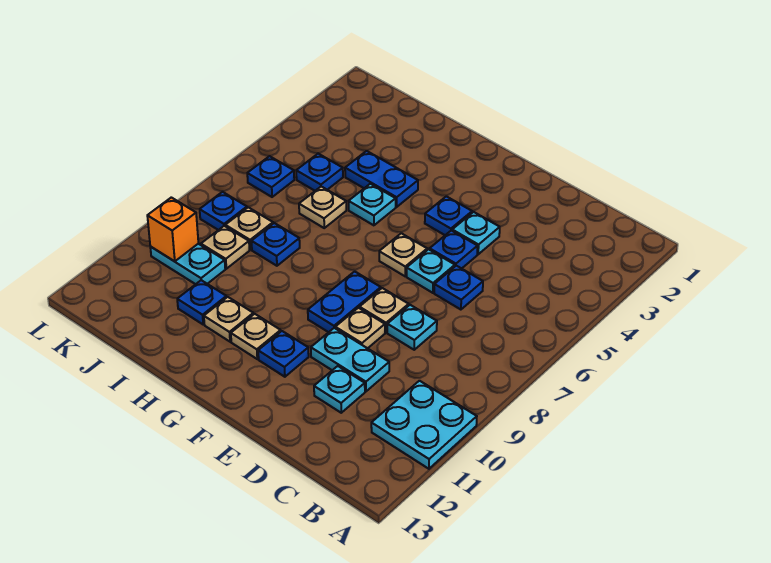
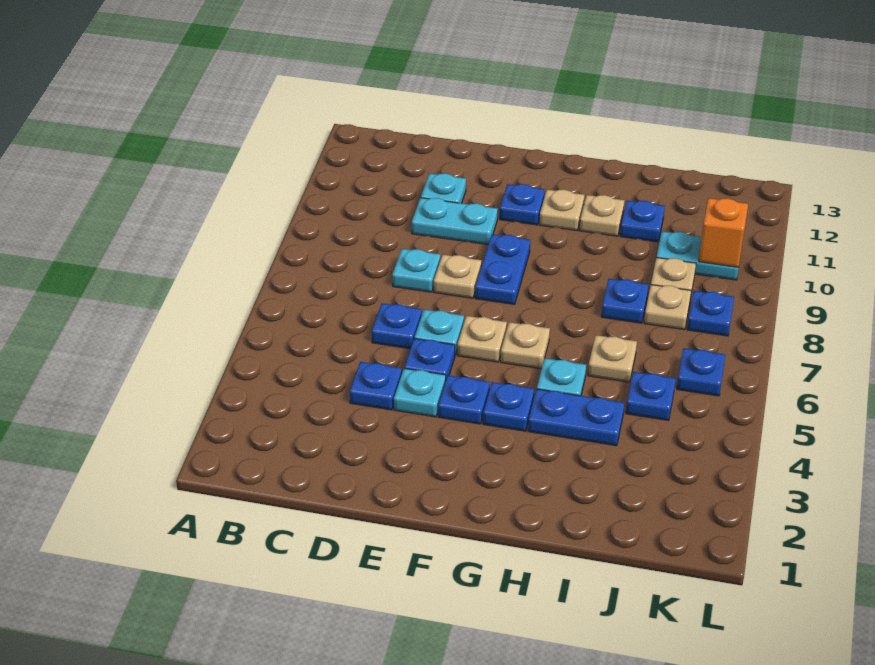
cyan 2x2 plate [371,381,477,469] -> none
none -> blue 1x1 plate [350,362,402,410]
tan 1x1 plate [335,308,385,348] -> tan 1x1 plate moved to [501,322,550,369]
none -> blue 1x1 plate [483,382,534,431]

